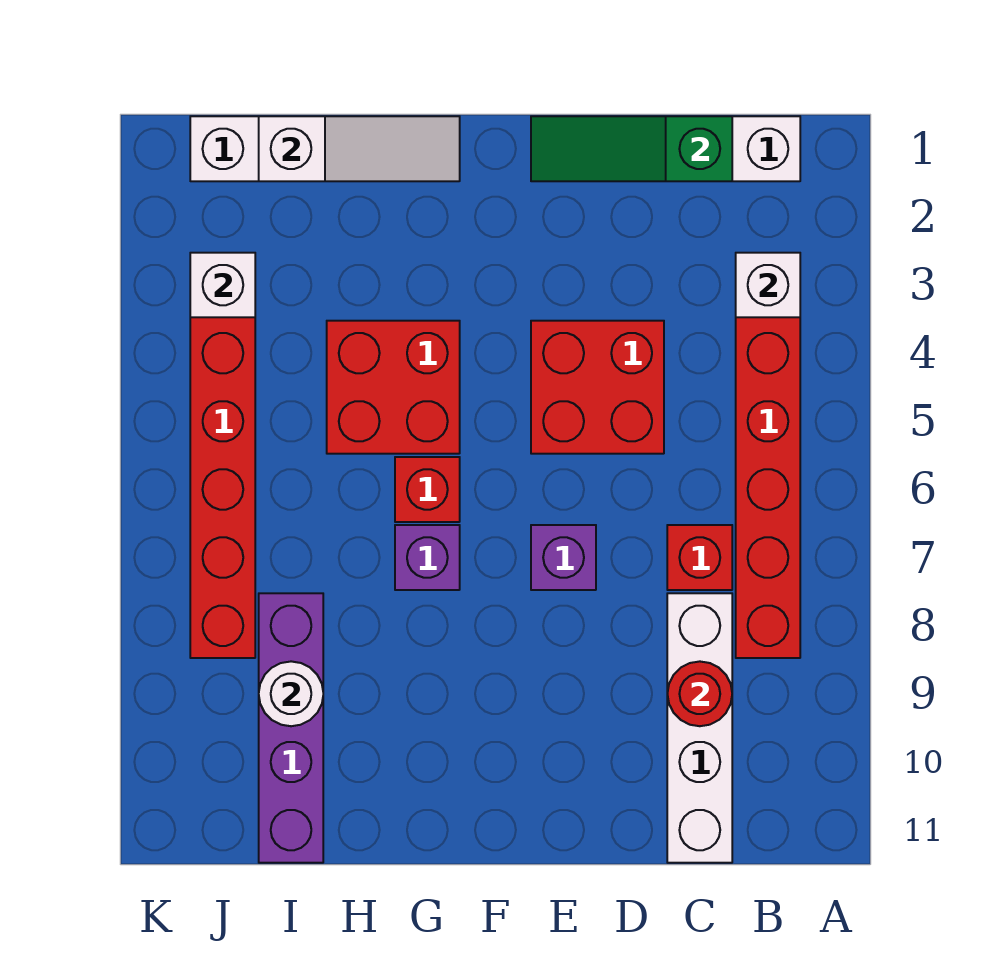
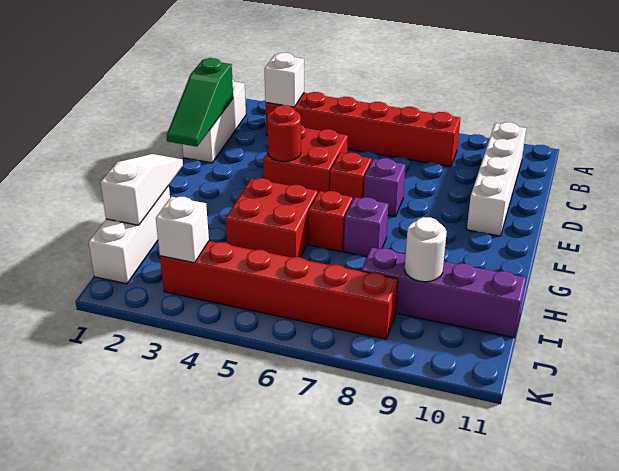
red 1x1 brick [667,525,732,590] -> red 1x1 brick moved to [330,153,372,199]
white 1x4 brick [667,593,732,863] -> white 1x4 brick turned to [467,122,526,236]
red 1x1 round brick [667,661,732,726] -> red 1x1 round brick moved to [267,105,301,162]

